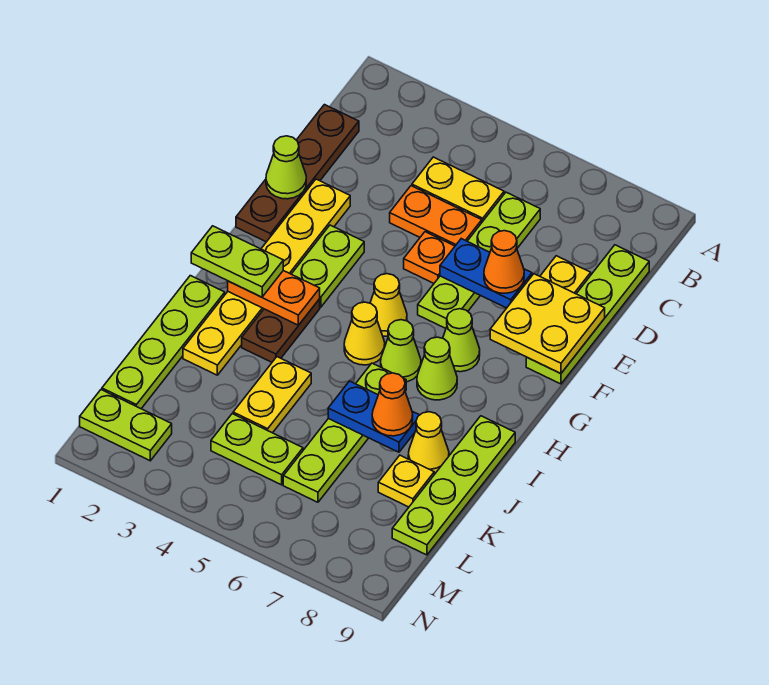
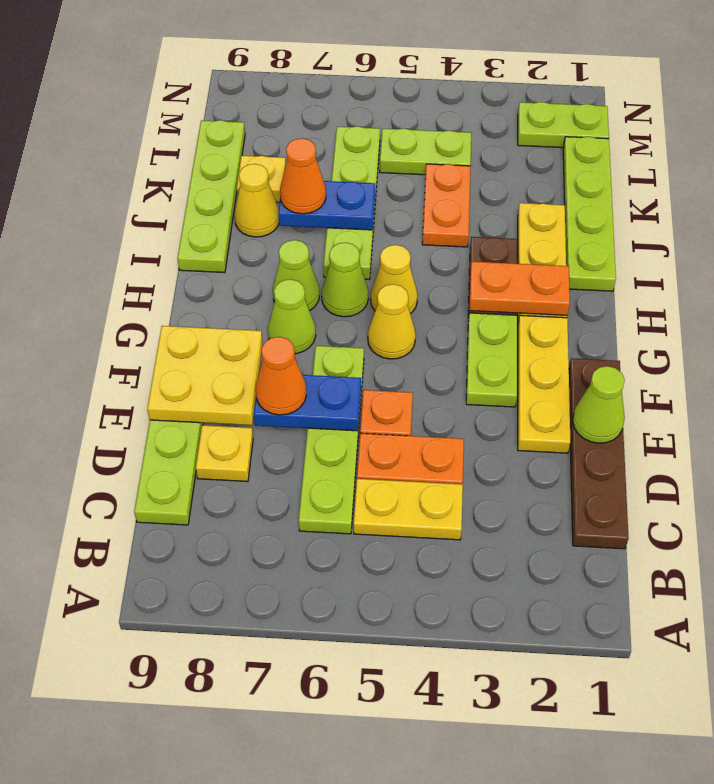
lime 1x2 plate [191,226,283,297] -> none
yellow 1x2 plate [233,357,311,433] -> orange 1x2 plate [422,164,471,247]

